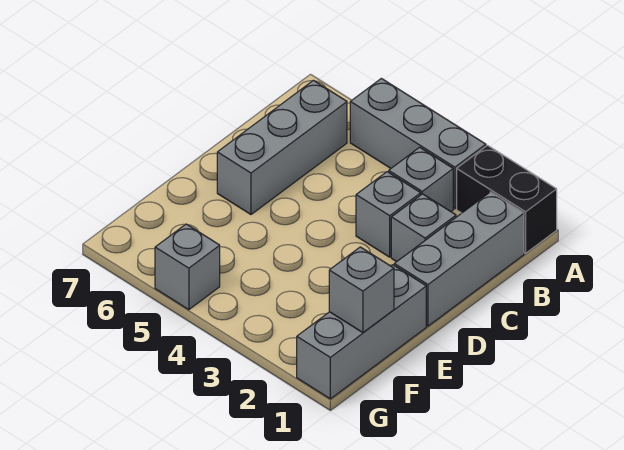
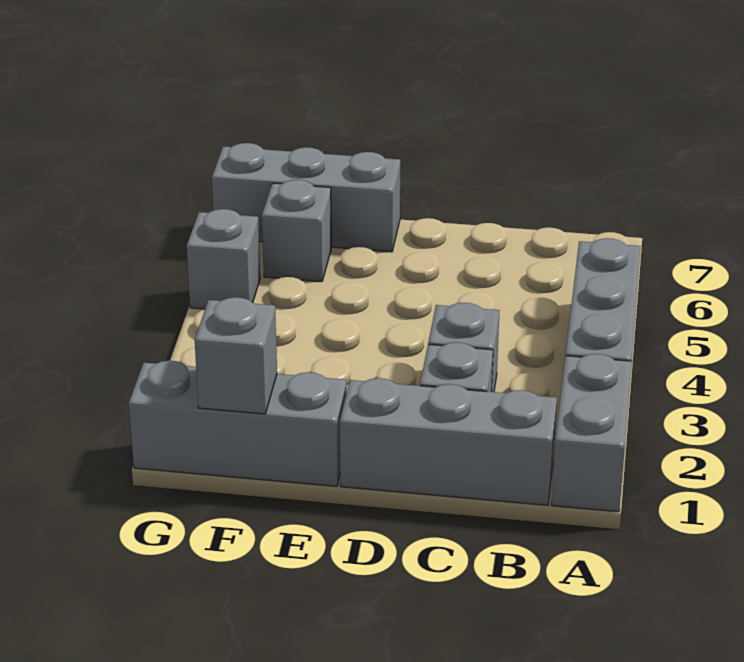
black 1x2 brick [457,145,557,253] -> grey 1x2 brick [552,354,632,512]
grey 1x1 brick [389,147,453,211] -> grey 1x1 brick moved to [262,180,331,282]
grey 1x3 brick [217,80,347,214] -> grey 1x3 brick moved to [212,143,400,252]

